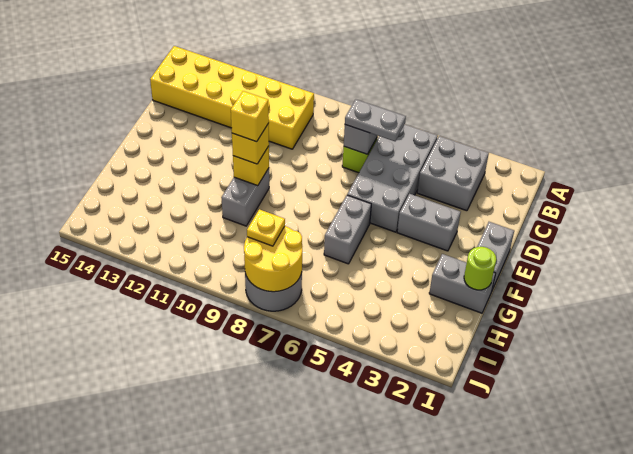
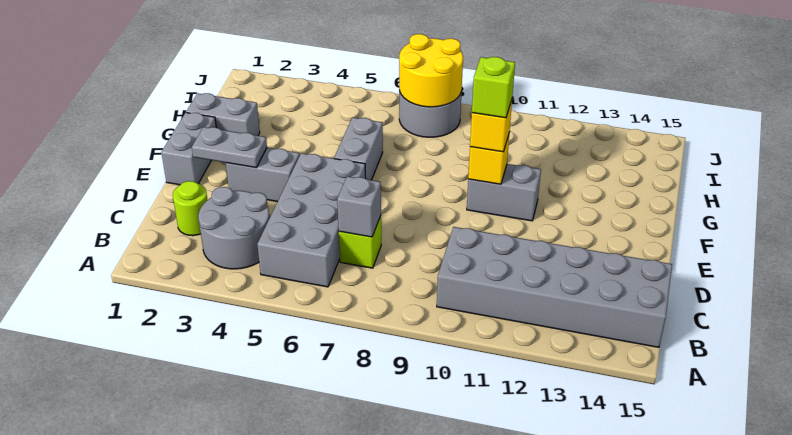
grey 2x2 brick [417,136,489,211] -> grey 2x2 round brick [198,187,270,269]
yellow 2x6 brick [150,46,314,149] -> grey 2x6 brick [437,227,672,347]
grey 1x2 plate [345,99,406,141] -> grey 1x2 plate moved to [192,127,267,168]
grey 1x2 brick [221,168,269,226] -> grey 1x2 brick turned to [467,164,541,221]
yellow 1x1 brick [231,91,269,142] -> lime 1x1 brick [472,57,515,118]
lime 1x1 round brick [464,247,496,290] -> lime 1x1 round brick moved to [173,181,207,236]
yellow 1x1 plate [247,209,285,246] -> none

